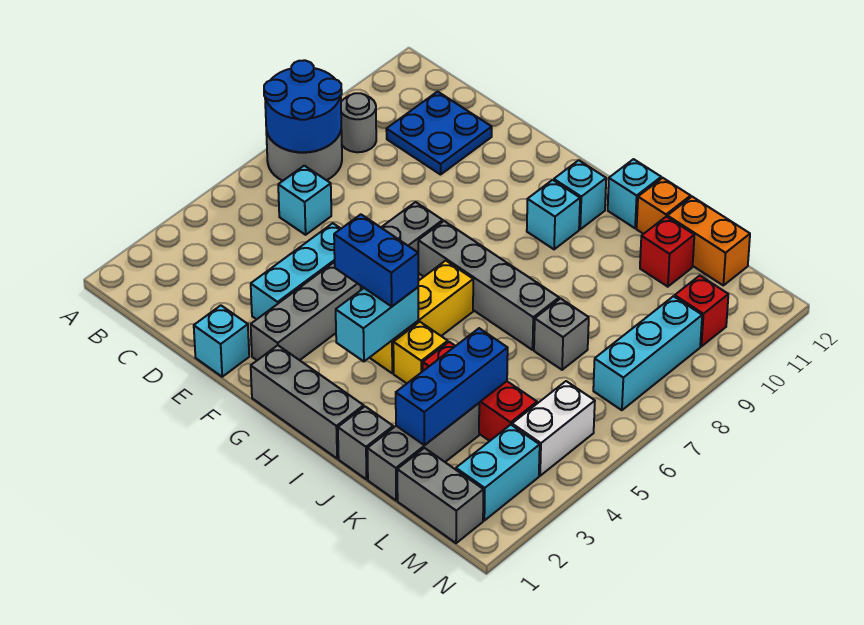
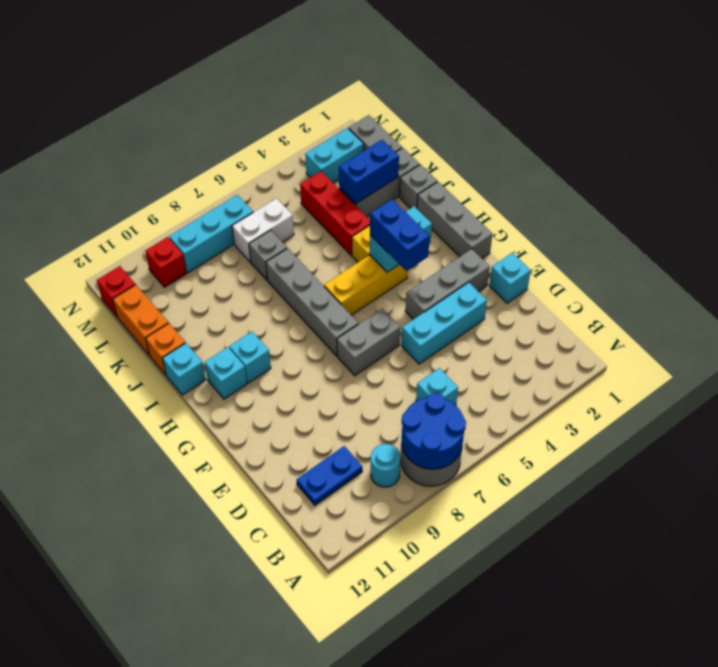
grey 1x1 round brick [341,93,376,152] -> cyan 1x1 round brick [371,444,401,487]
blue 2x2 plate [386,92,492,175] -> blue 1x2 plate [297,446,363,505]
blue 1x3 brick [396,328,508,445] -> blue 1x2 brick [339,140,399,204]
red 1x1 brick [640,217,694,287] -> red 1x1 brick moved to [97,266,135,317]
white 1x2 brick [512,381,595,476] -> white 1x2 brick moved to [232,198,294,262]

